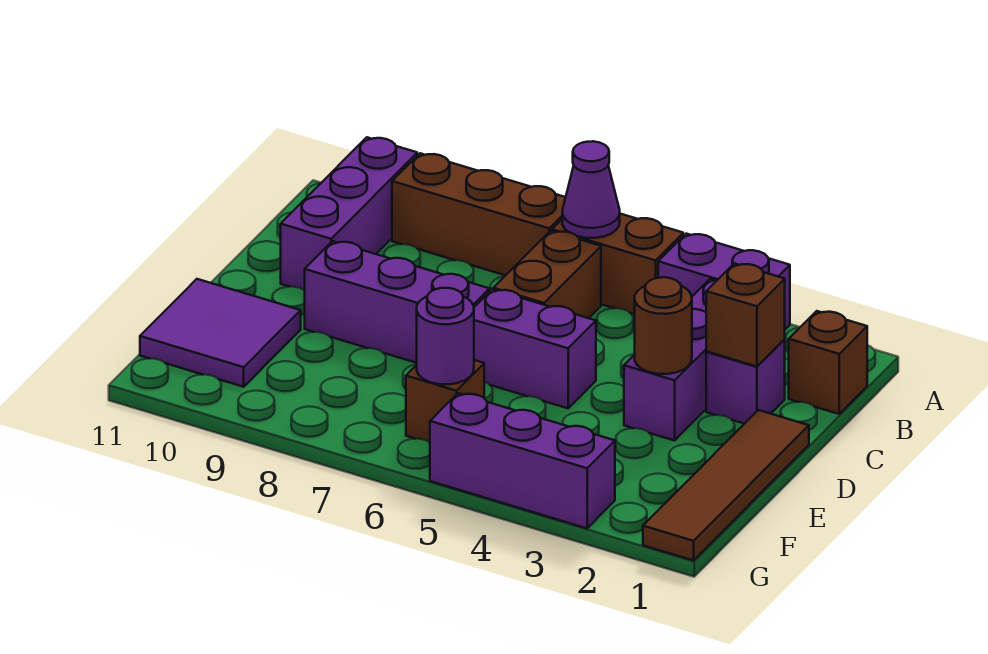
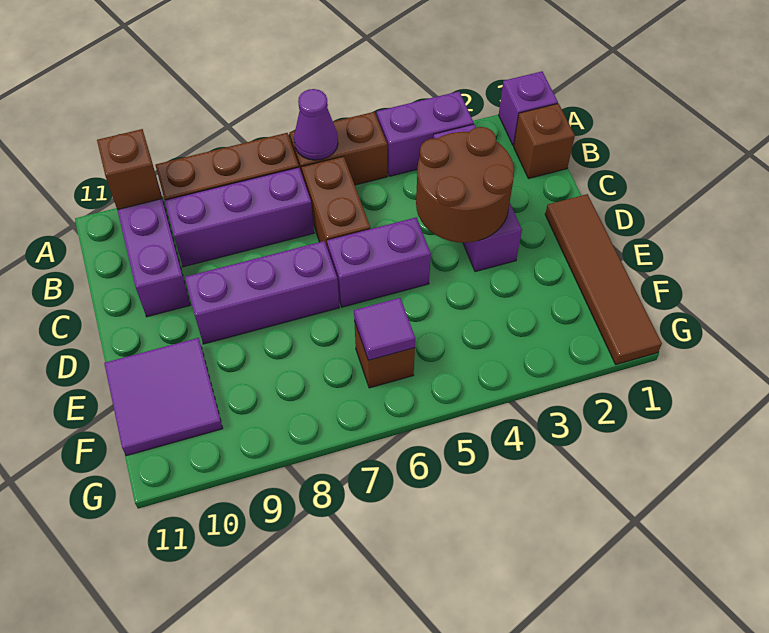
purple 1x1 brick [706,340,785,424] -> purple 1x1 brick moved to [499,72,558,146]
brown 1x1 brick [706,263,785,366] -> brown 1x1 brick moved to [97,129,162,210]
brown 1x1 round brick [635,277,692,374] -> brown 2x2 round brick [416,127,514,243]
purple 1x1 round brick [417,288,474,384] -> purple 1x1 tile [354,298,415,360]
purple 1x3 brick [430,393,615,528] -> purple 1x3 brick moved to [165,167,314,267]

